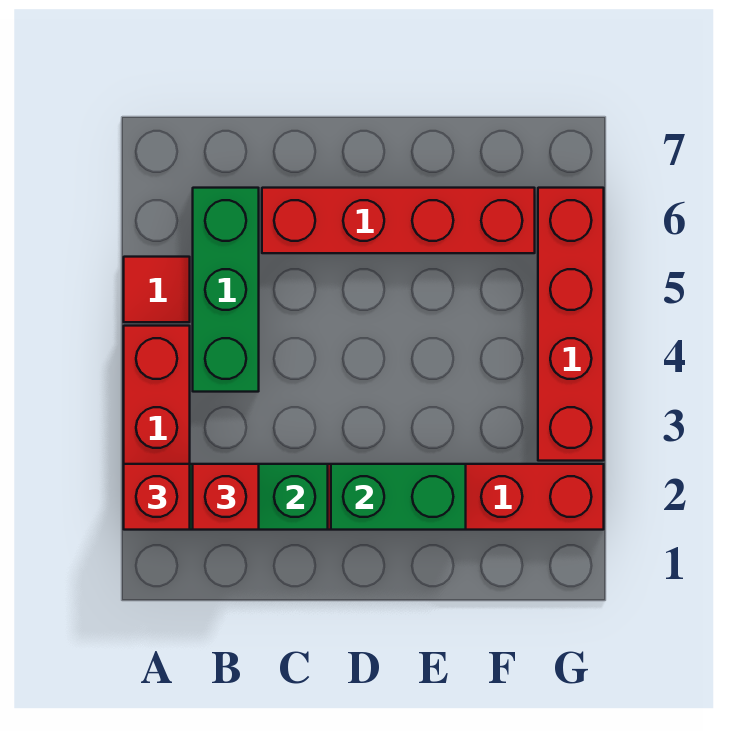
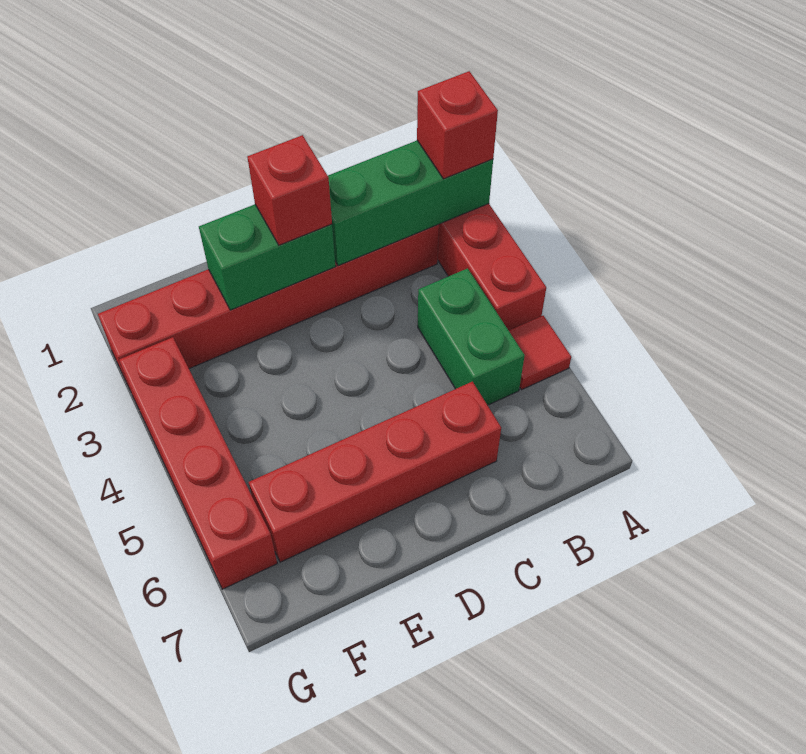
red 1x1 brick [193,464,259,530] -> red 1x1 brick moved to [247,135,332,245]
green 1x3 brick [193,188,259,392] -> green 1x2 brick [418,268,525,405]

